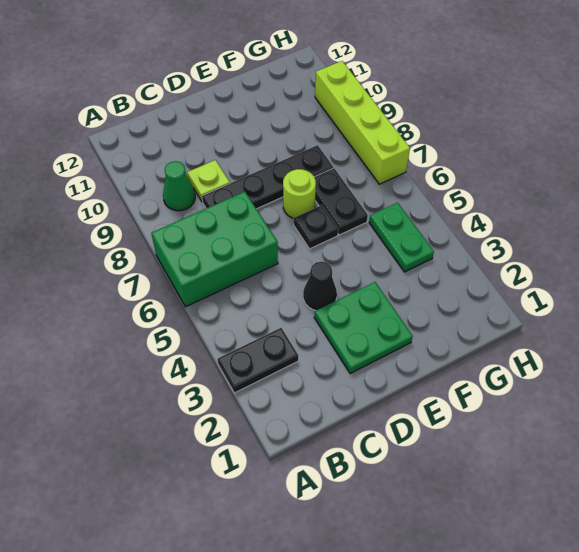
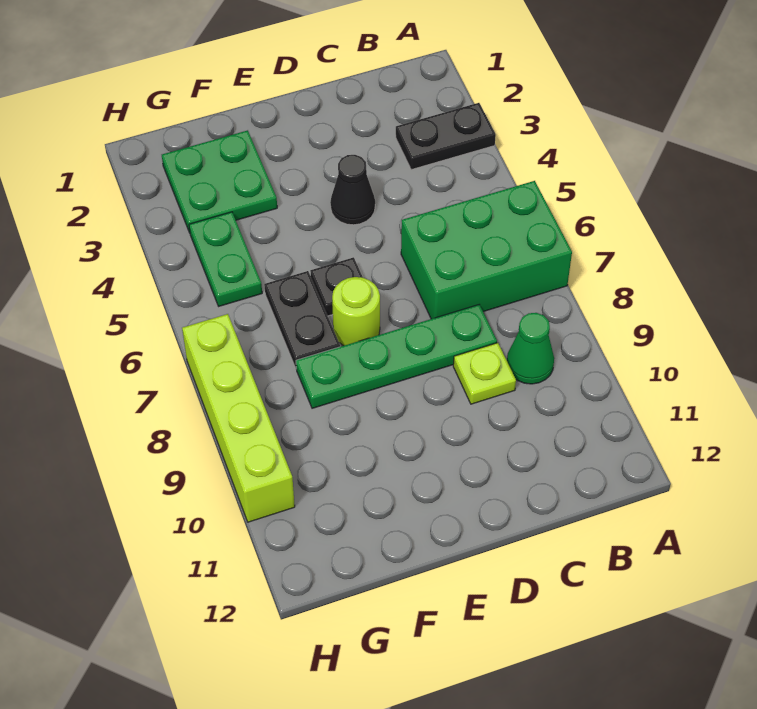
black 1x4 plate [202,145,333,209] -> green 1x4 plate [296,305,497,408]
green 2x2 plate [314,282,413,373] -> green 2x2 plate moved to [162,130,277,233]

